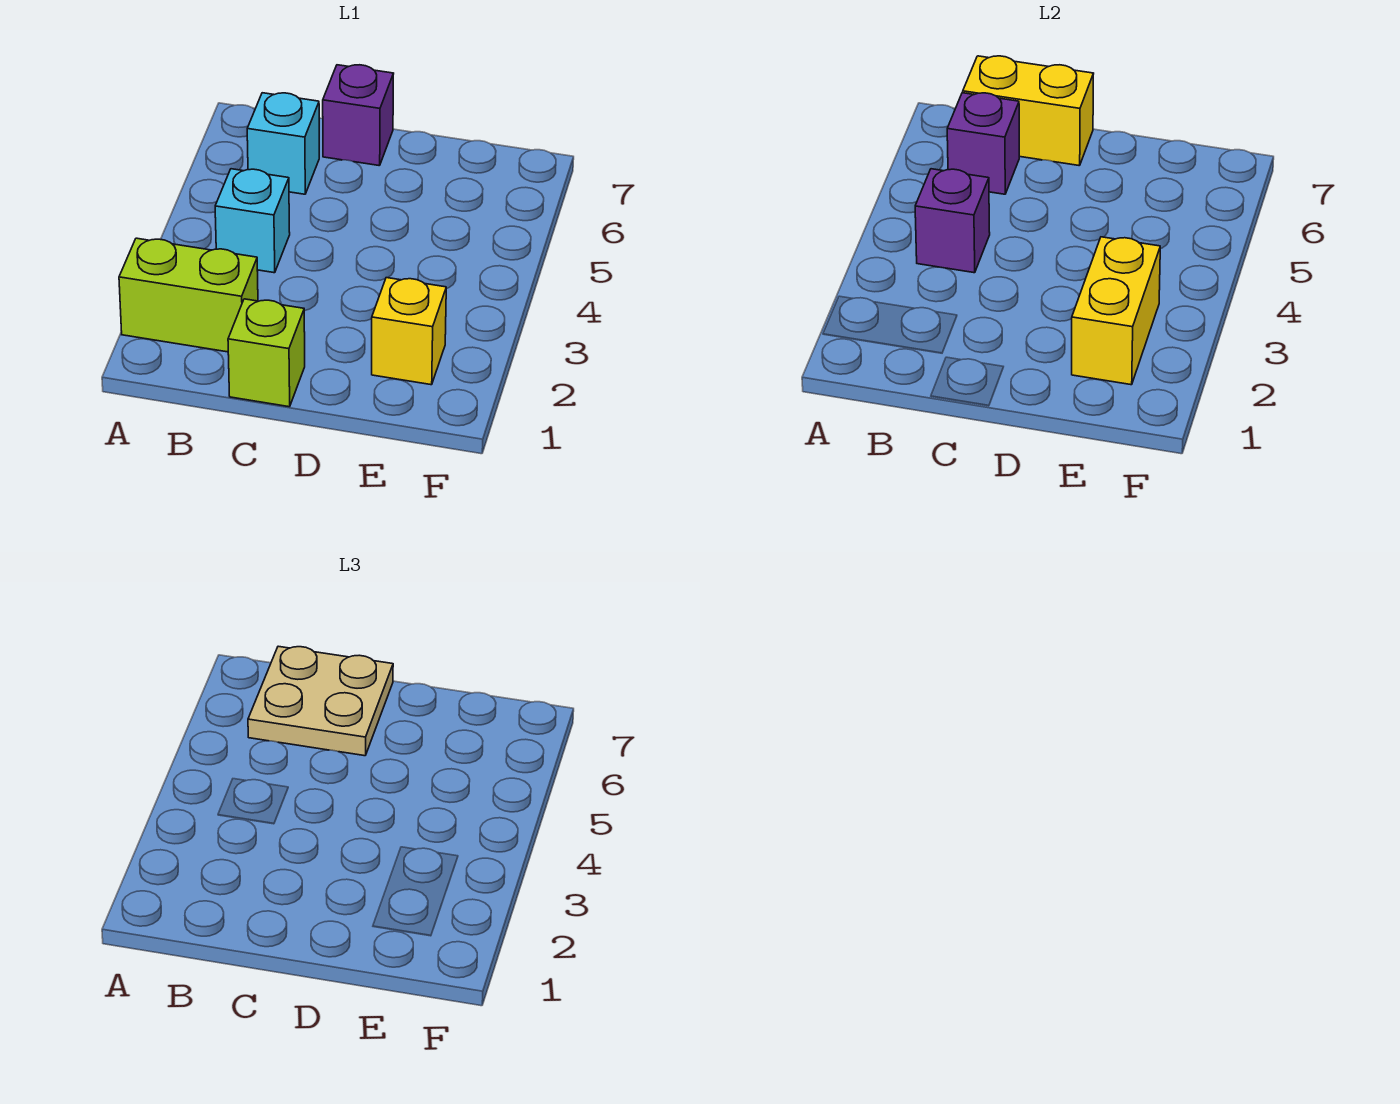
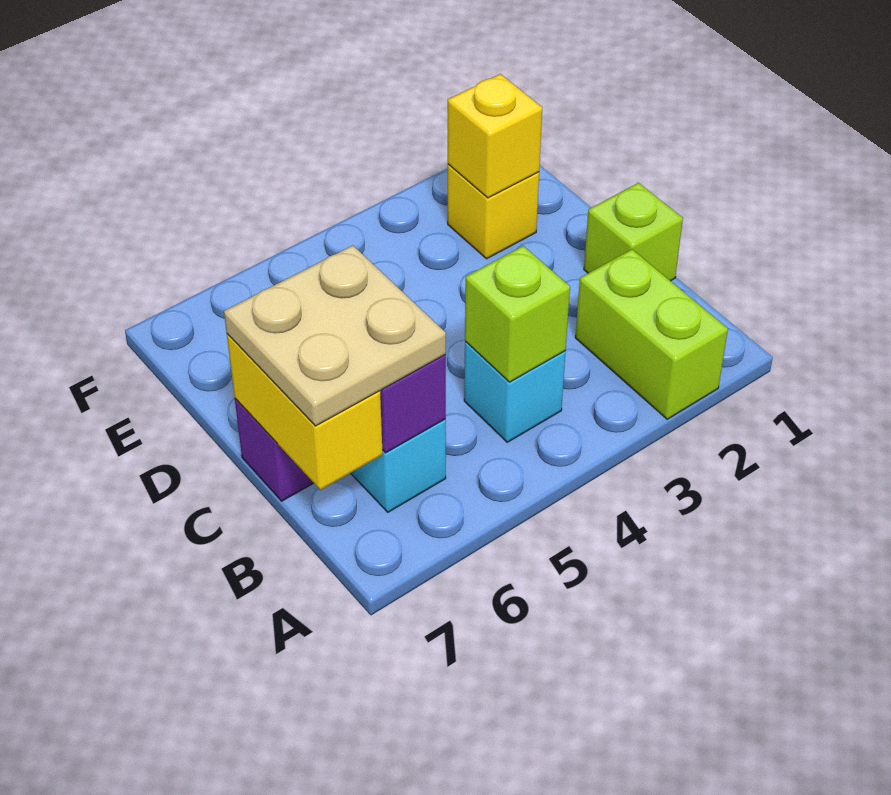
purple 1x1 brick [915,169,990,273] -> lime 1x1 brick [465,246,570,382]
yellow 1x2 brick [1072,237,1160,385] -> yellow 1x1 brick [448,74,542,198]

